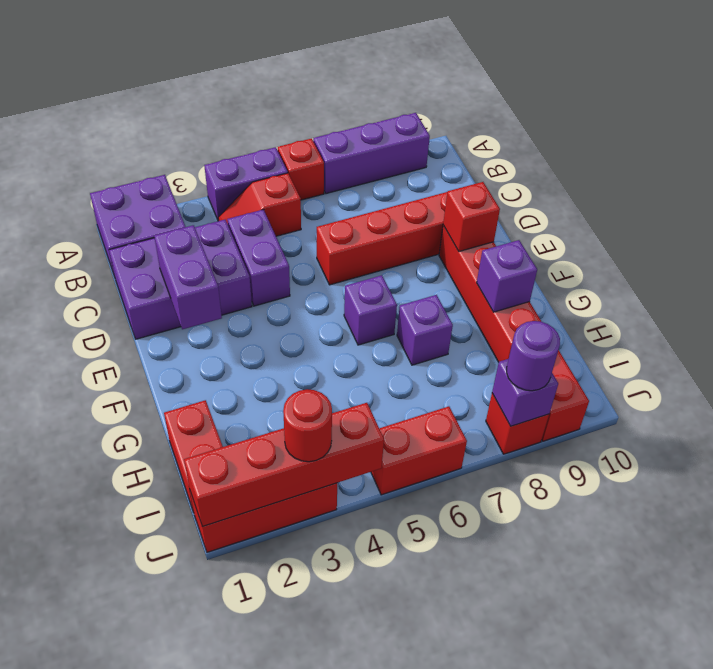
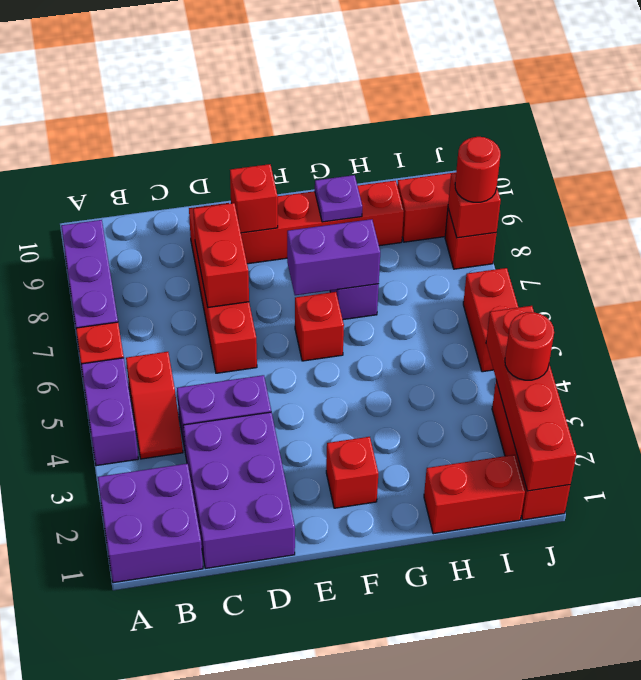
purple 1x2 brick [154,225,222,329] -> purple 1x2 brick moved to [287,219,380,295]
none -> red 1x2 brick [193,203,249,307]
none -> red 1x1 brick [326,437,378,508]
purple 1x1 brick [344,275,397,345] -> red 1x1 brick [295,292,344,361]
purple 1x1 brick [477,240,537,312] -> purple 1x1 plate [315,175,362,222]
purple 1x1 brick [492,359,558,426] -> red 1x1 brick [448,173,501,238]
purple 1x1 round brick [507,321,560,391] -> red 1x1 round brick [455,137,501,202]

